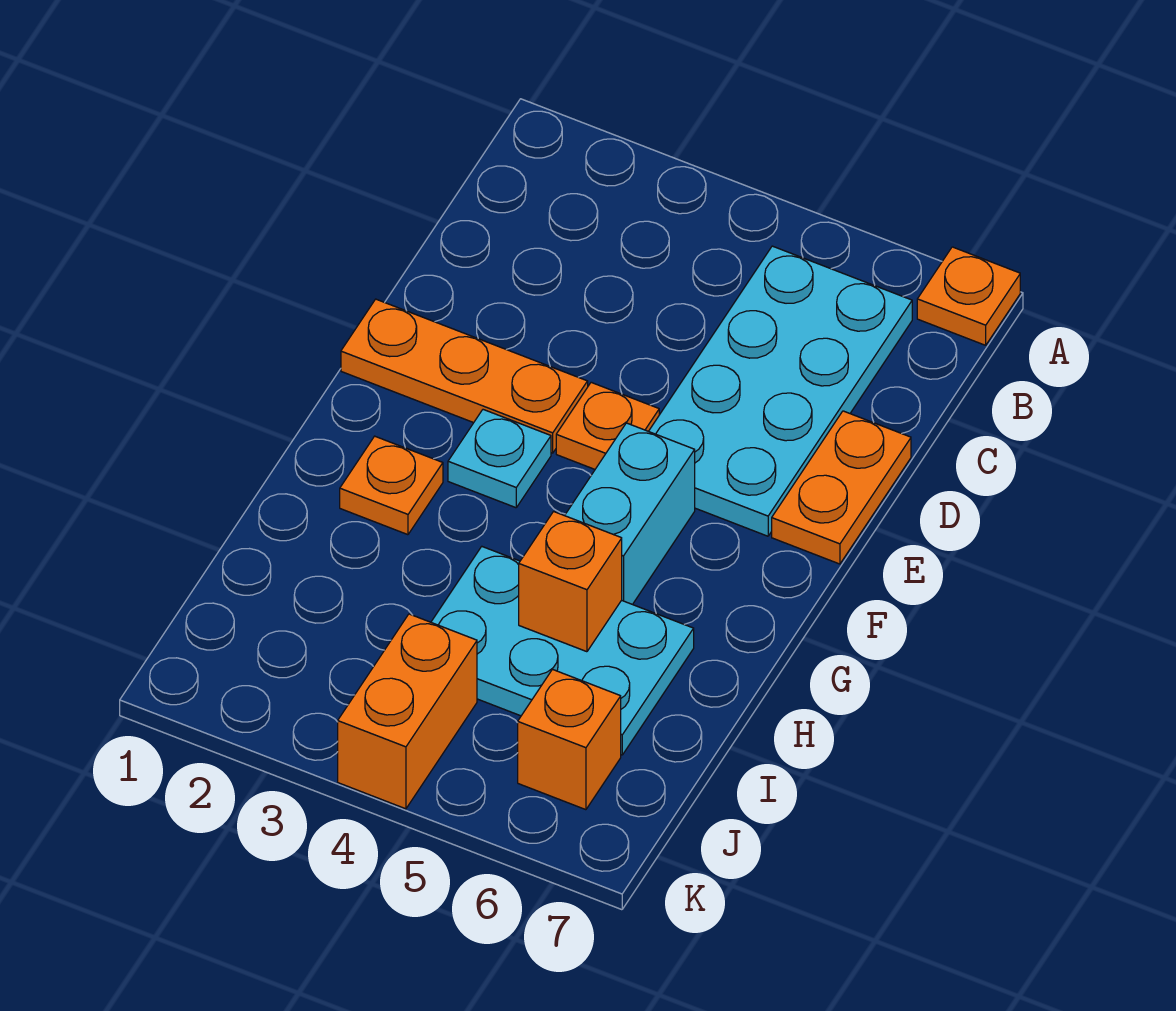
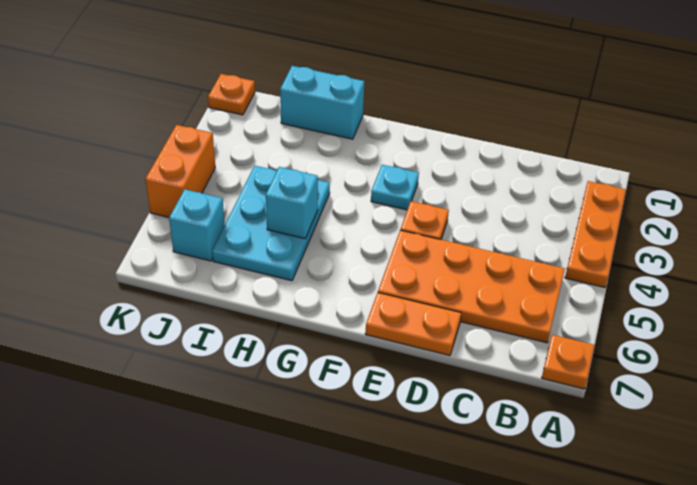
cyan 2x4 plate [649,246,912,536] -> orange 2x4 plate [378,230,565,343]
orange 1x3 plate [341,299,588,453] -> orange 1x3 plate moved to [565,181,626,287]
cyan 1x2 brick [565,423,695,604] -> cyan 1x2 brick moved to [280,66,364,139]
orange 1x1 plate [340,436,443,535] -> orange 1x1 plate moved to [208,74,255,115]
orange 1x1 brick [519,512,622,652] -> cyan 1x1 brick [266,167,318,239]
orange 1x2 brick [338,614,477,809] -> orange 1x2 brick turned to [146,125,215,217]
orange 1x1 brick [518,670,621,810] -> cyan 1x1 brick [169,189,225,261]

